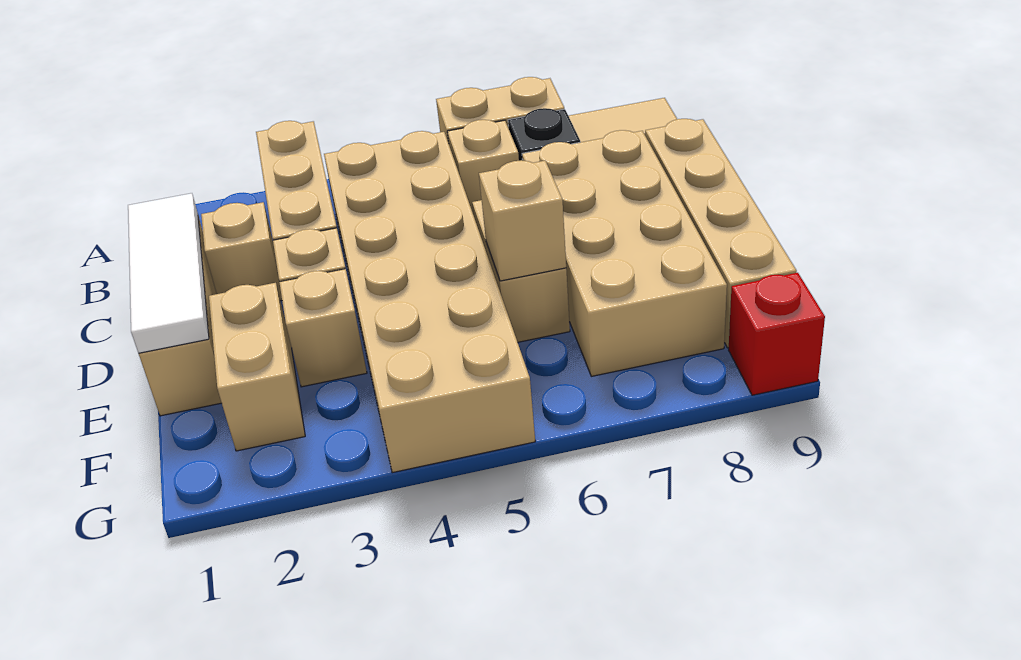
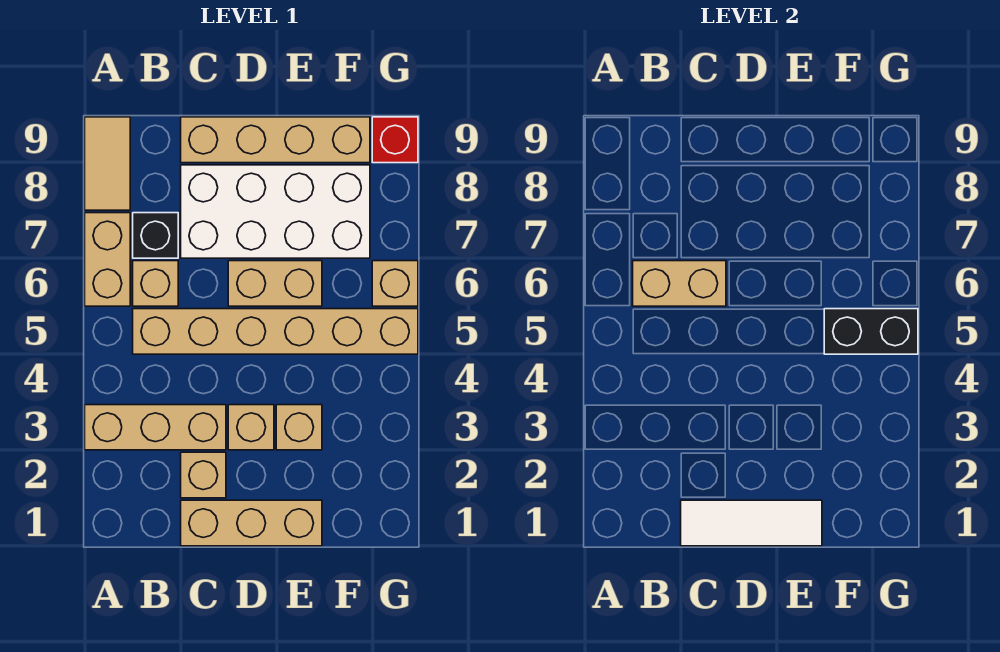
tan 2x6 brick [324,131,535,473] -> tan 1x6 brick [133,309,418,354]
tan 2x4 brick [522,130,727,376] -> white 2x4 brick [181,165,370,258]
tan 1x2 brick [209,283,305,451] -> tan 1x2 brick moved to [633,261,726,306]
tan 1x1 brick [479,160,566,281] -> tan 1x1 brick moved to [372,261,418,306]
none -> black 1x2 brick [824,309,918,354]

